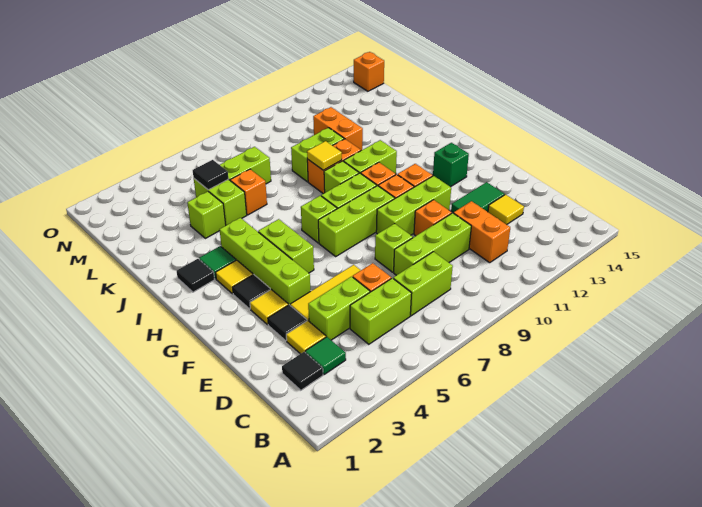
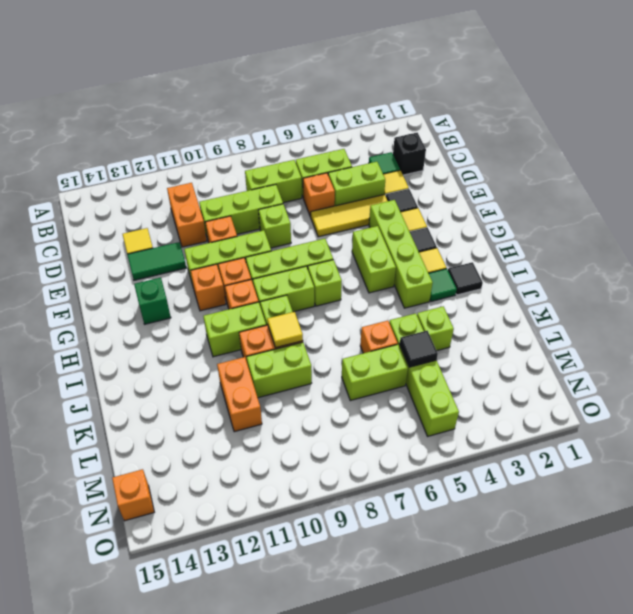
black 1x1 tile [282,352,323,390] -> black 1x1 brick [393,133,426,175]
lime 1x2 brick [194,179,247,225] -> lime 1x4 brick [389,313,459,436]

